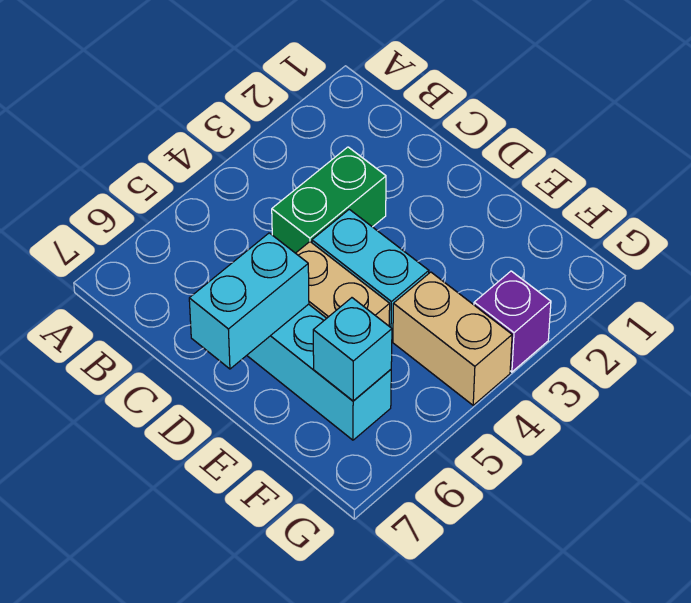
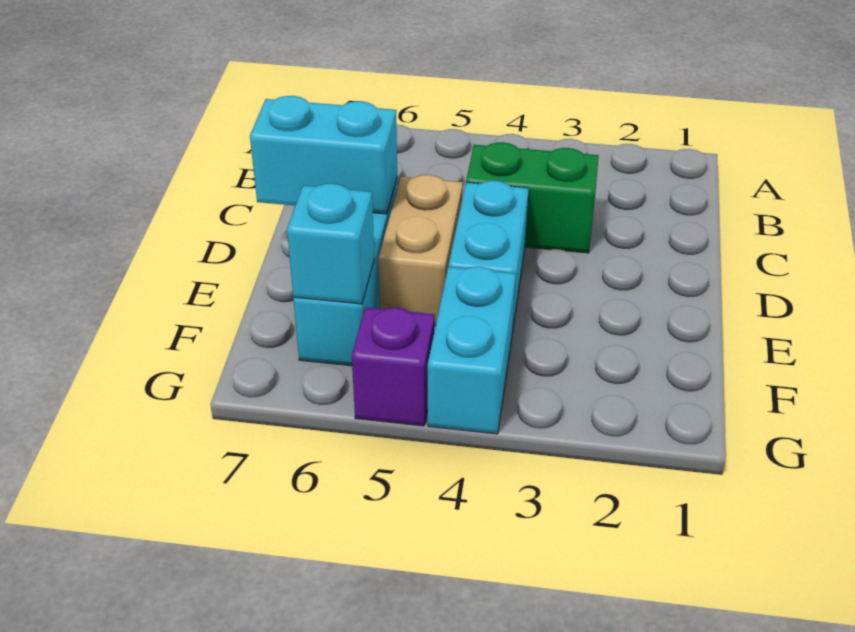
tan 1x2 brick [393,272,512,405] -> cyan 1x2 brick [428,267,516,434]
purple 1x1 brick [474,271,551,372] -> purple 1x1 brick moved to [352,307,435,426]

